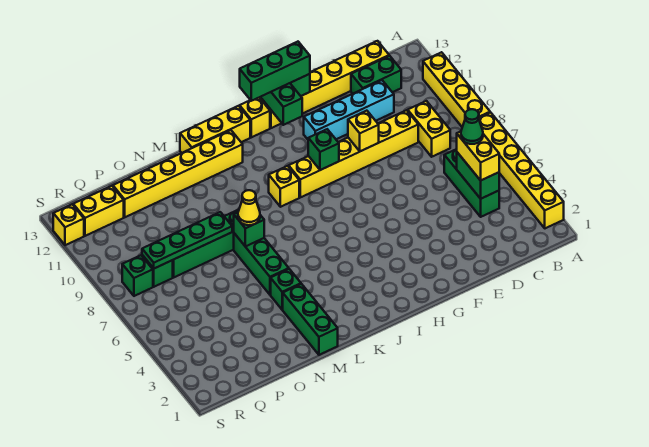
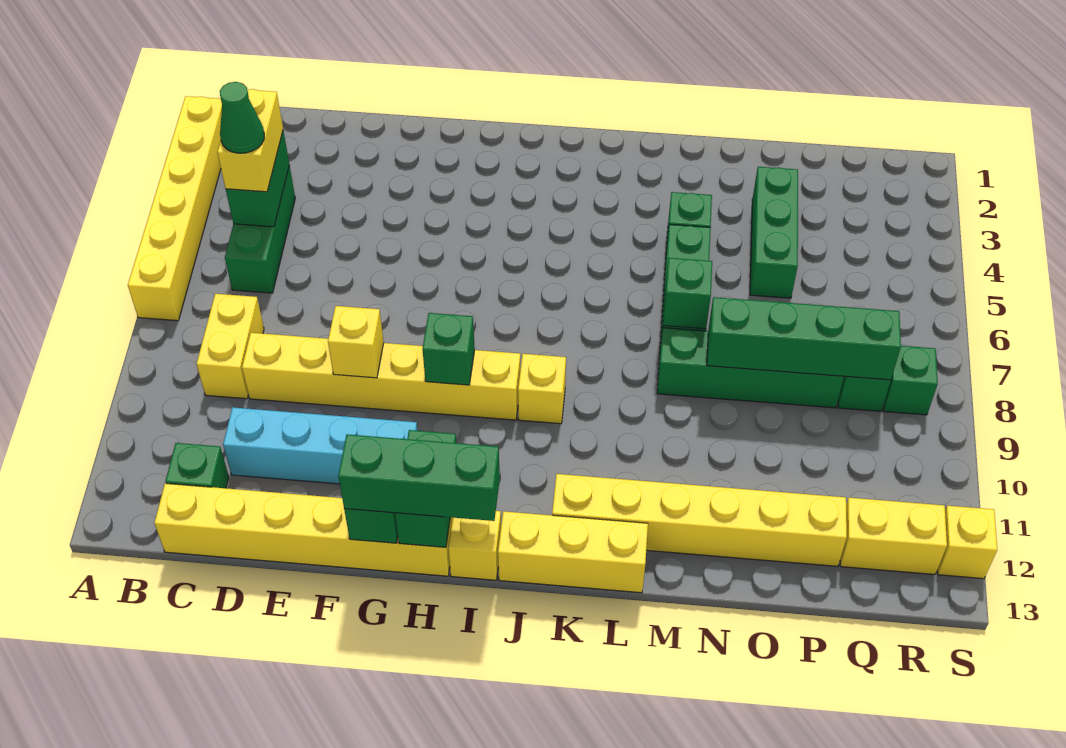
yellow 1x4 brick [423,52,490,127] -> none
green 1x2 brick [351,56,401,94] -> green 1x1 brick [165,443,229,488]
green 1x3 brick [283,284,338,355] -> green 1x3 brick moved to [750,167,798,298]
yellow 1x1 cone [238,190,260,225] -> none
green 1x4 plate [142,212,232,268] -> green 1x4 brick [707,297,901,380]

